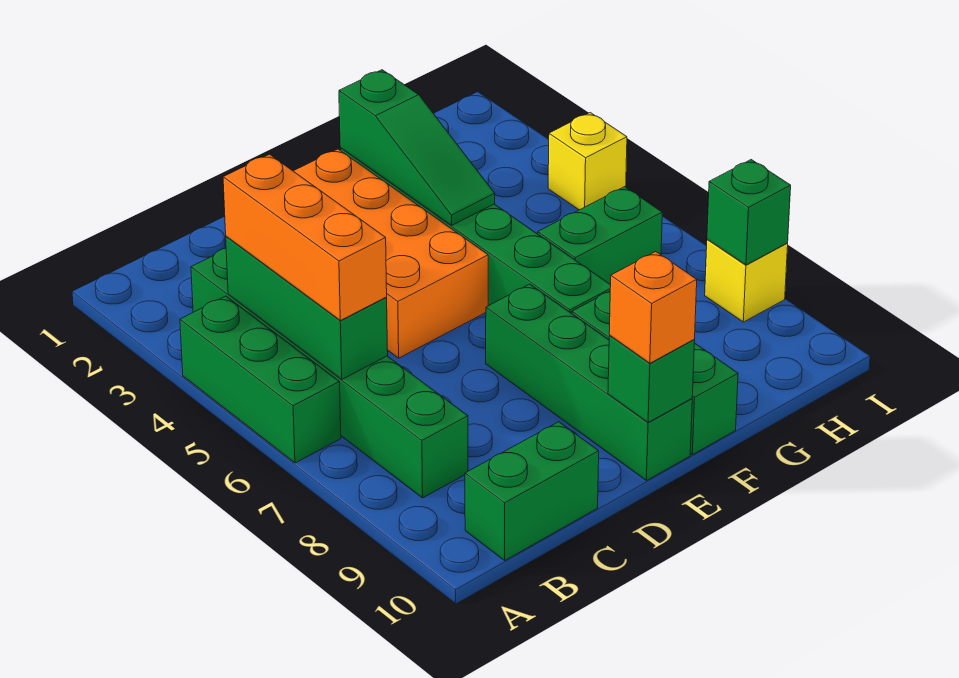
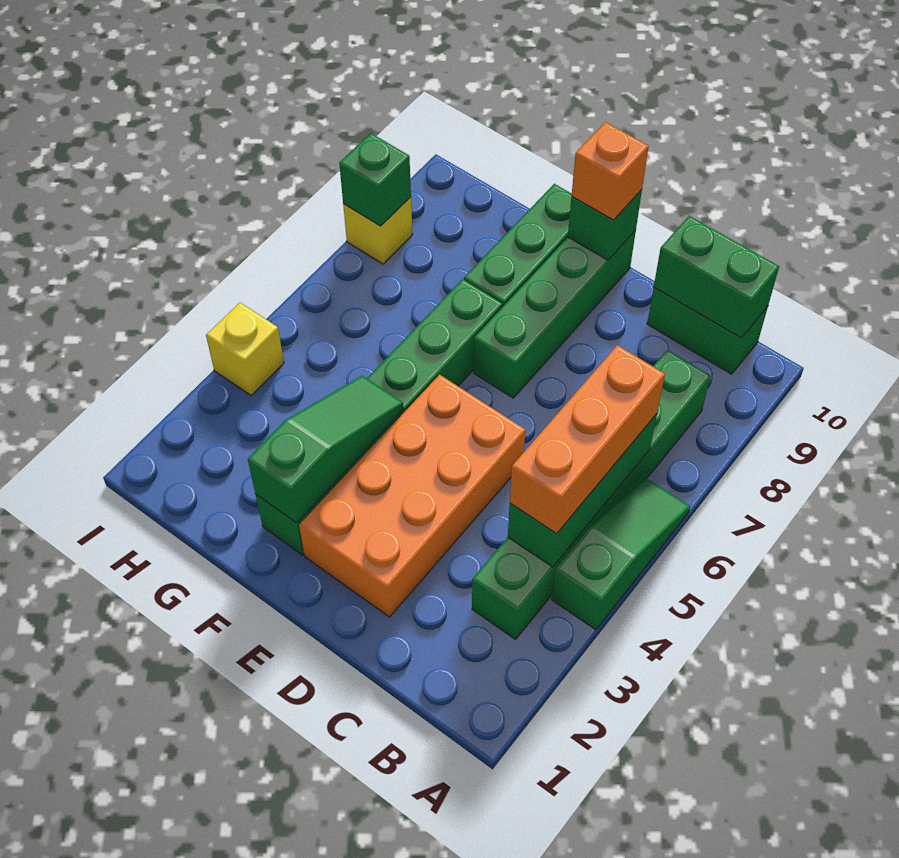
green 1x3 brick [180,296,341,463] -> green 1x3 slope [552,479,690,630]
green 1x2 brick [538,187,662,285] -> green 1x2 brick moved to [654,216,779,338]

